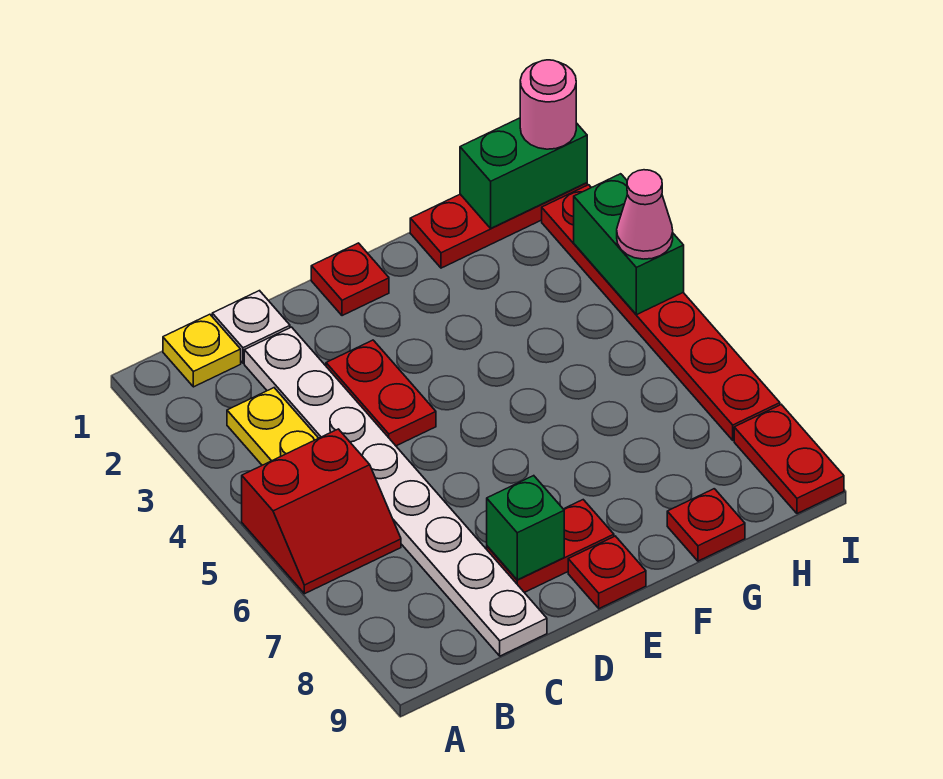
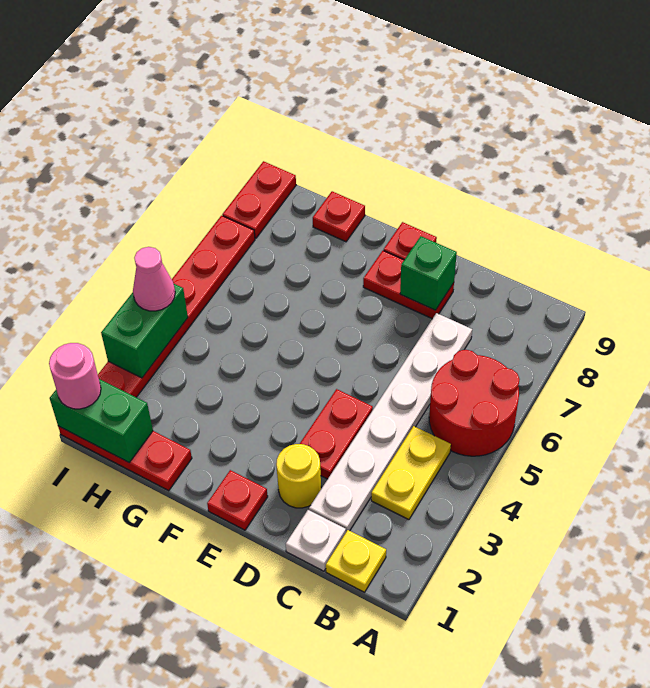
red 2x2 slope [242,429,401,594] -> red 2x2 round brick [429,350,519,456]
white 1x8 plate [244,327,547,656] -> white 1x6 plate [309,313,472,532]
none -> yellow 1x1 round brick [276,444,321,508]

